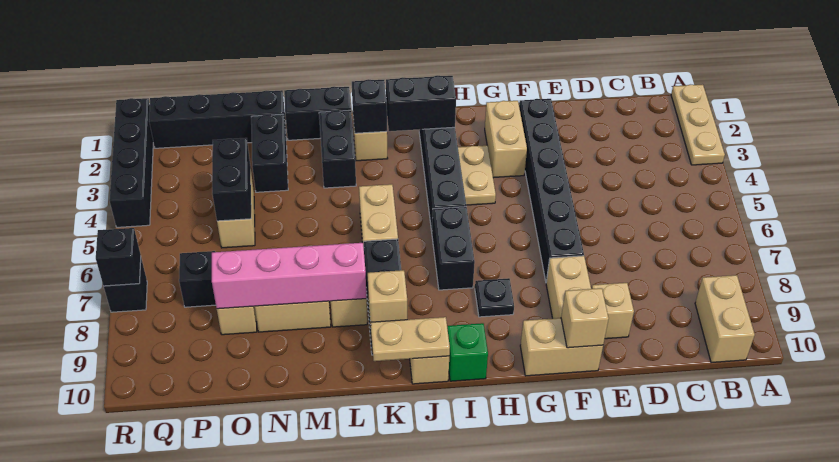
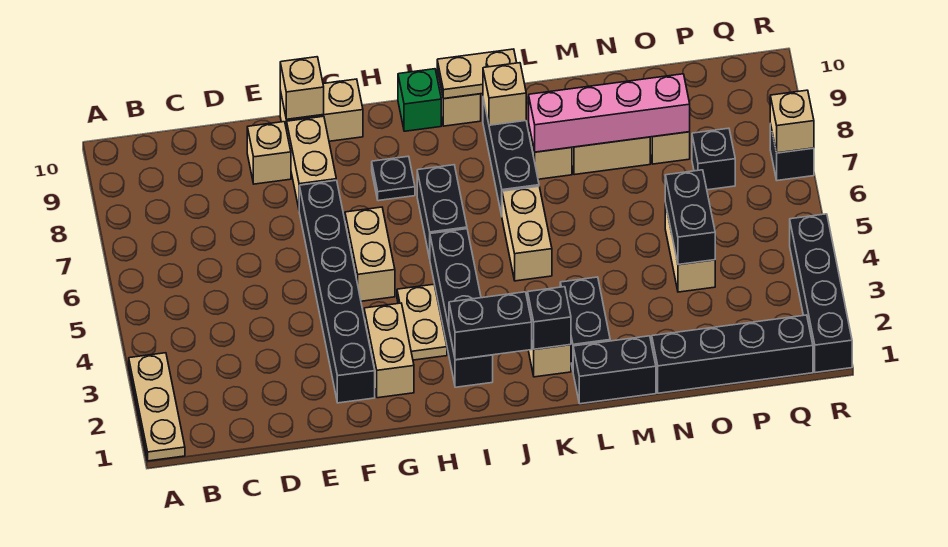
tan 1x2 brick [695,275,755,363] -> tan 1x2 brick moved to [345,207,395,301]
black 1x2 brick [251,114,288,192] -> none
black 1x1 brick [96,228,141,286] -> tan 1x1 brick [770,90,814,153]

